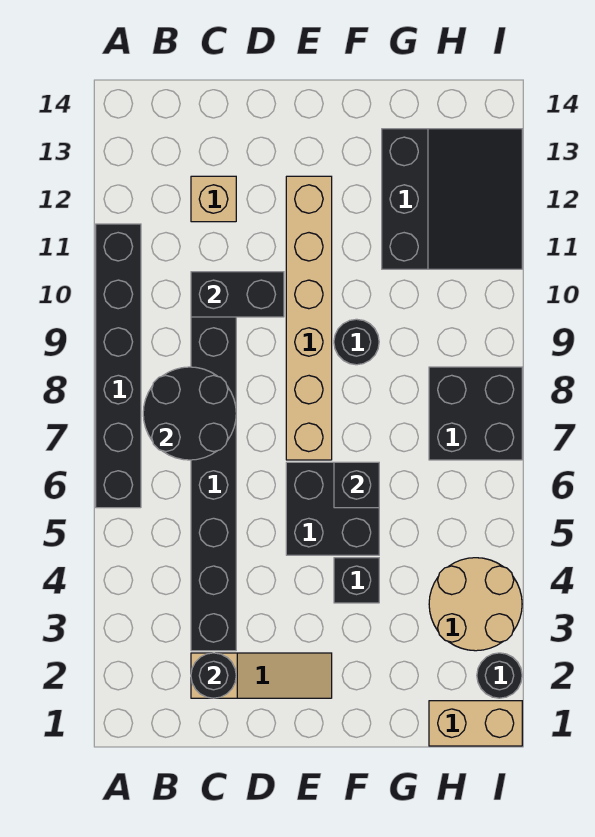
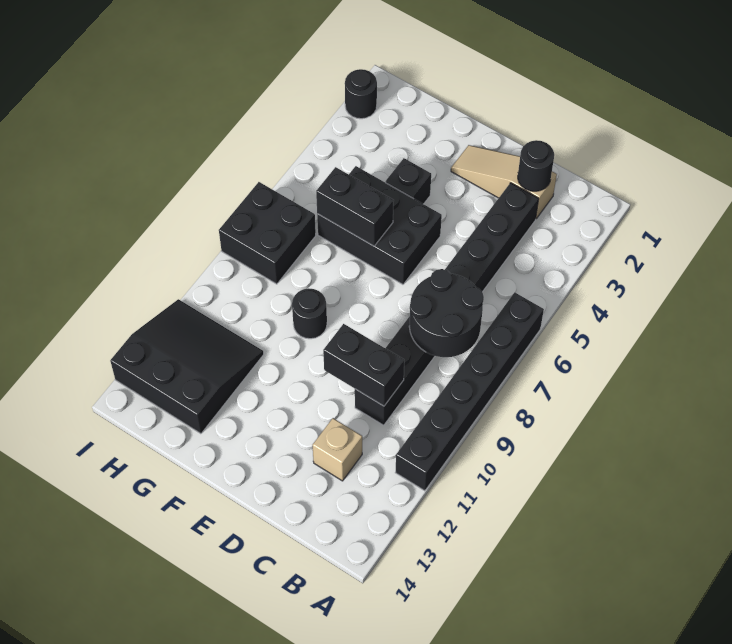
black 2x2 brick [286,462,379,555] -> black 2x3 brick [317,166,442,284]
tan 1x6 brick [286,176,332,460] -> none
black 1x1 brick [334,462,379,508] -> black 1x2 brick [316,167,394,246]
black 3x3 slope [382,129,522,269] -> black 3x3 slope turned to [110,299,264,434]
tan 1x2 brick [429,701,522,746] -> none
tan 2x2 round brick [429,558,522,651] -> none

